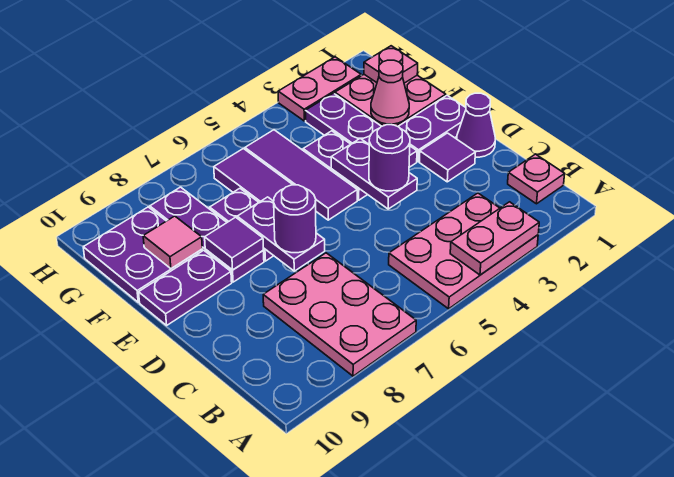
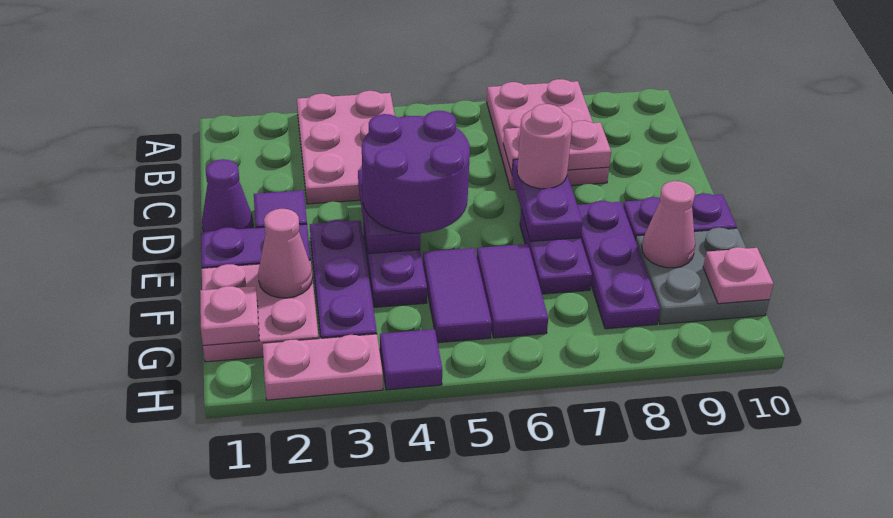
pink 2x3 plate [389,193,538,309] -> pink 2x3 plate turned to [297,91,395,204]
pink 1x2 plate [450,202,539,275] -> pink 1x2 plate moved to [503,121,611,174]
pink 1x1 plate [508,154,565,204] -> pink 1x1 plate moved to [703,247,773,304]
purple 1x1 round brick [369,125,410,191] -> purple 2x2 round brick [362,111,470,233]
purple 1x1 round brick [274,185,316,253] -> pink 1x1 round brick [517,104,572,189]
purple 1x3 tile [245,130,357,220] -> purple 1x2 tile [423,248,492,343]
purple 1x1 tile [205,217,263,270] -> purple 1x1 tile moved to [380,329,442,390]
purple 2x2 plate [83,207,202,302] -> grey 2x2 plate [636,228,769,324]
pink 1x1 tile [143,216,202,269] -> pink 1x1 cone [642,181,695,268]

